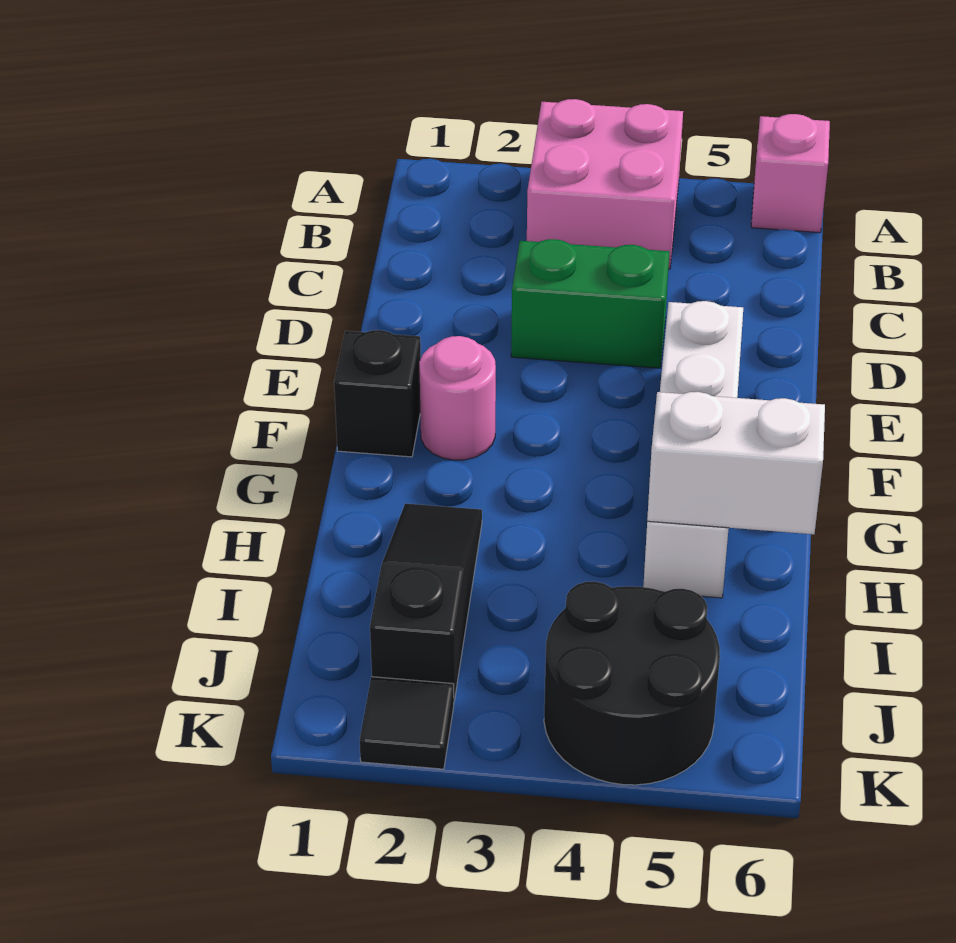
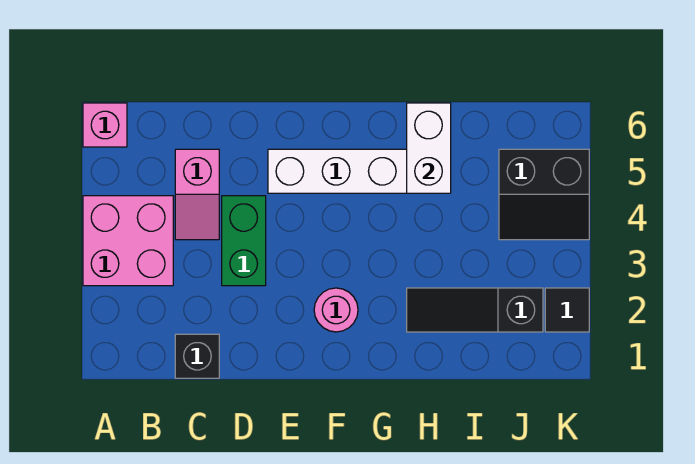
none -> pink 1x2 slope [175,149,219,240]
black 1x1 brick [334,330,421,457] -> black 1x1 brick moved to [175,334,219,378]
black 2x2 round brick [544,581,720,785] -> black 2x2 slope [499,149,589,240]

